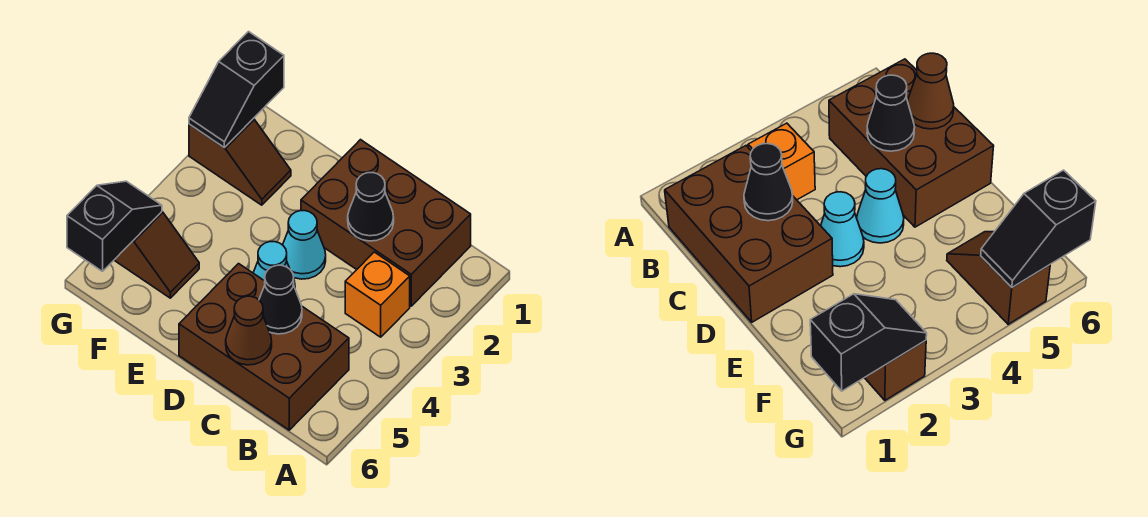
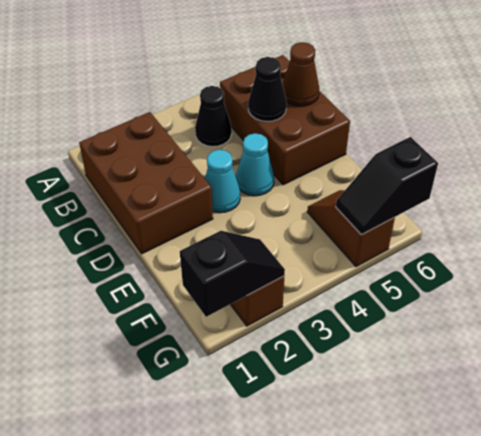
orange 1x1 brick [345,252,410,337] -> none
black 1x1 cone [348,173,394,241] -> black 1x1 cone moved to [195,86,232,147]

